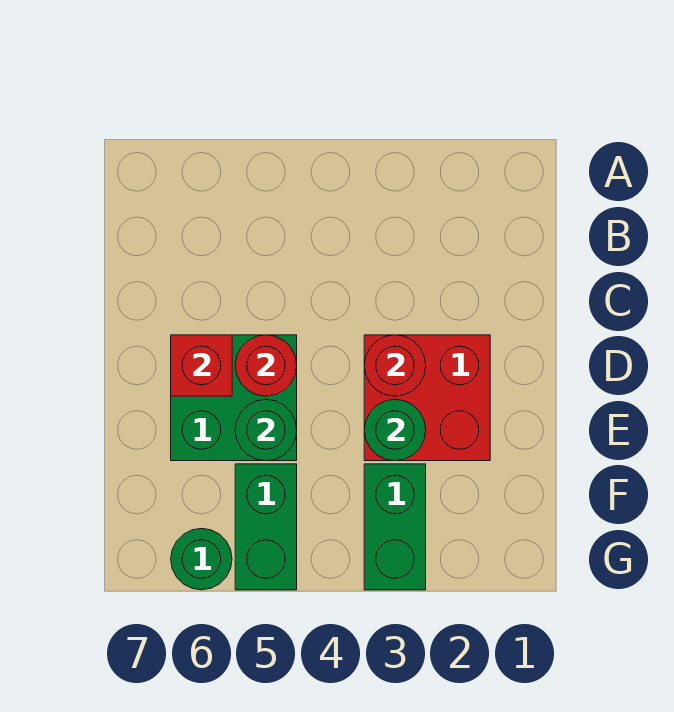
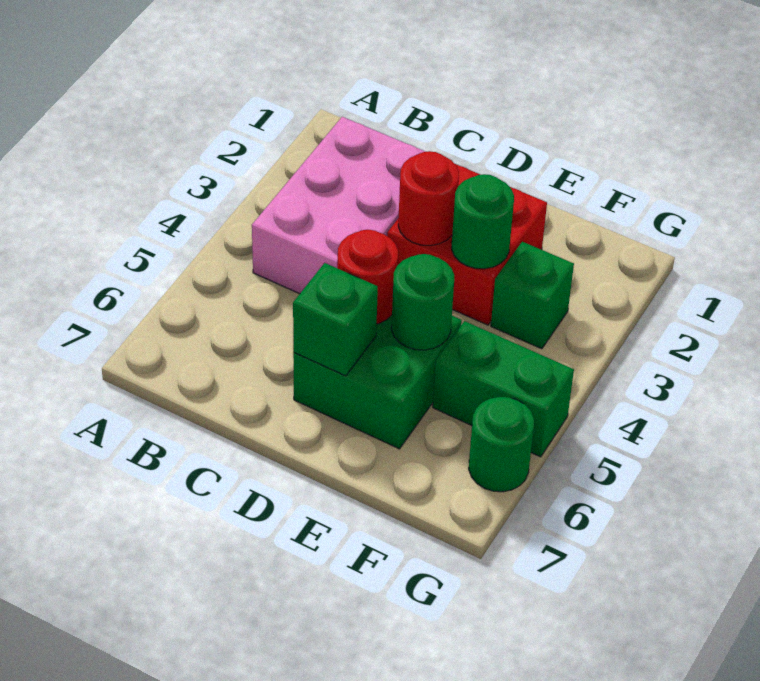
none -> pink 2x3 brick [252,117,425,294]
red 1x1 brick [171,335,232,396] -> green 1x1 brick [293,263,378,376]
green 1x2 brick [364,464,426,590] -> green 1x1 brick [491,242,574,349]

